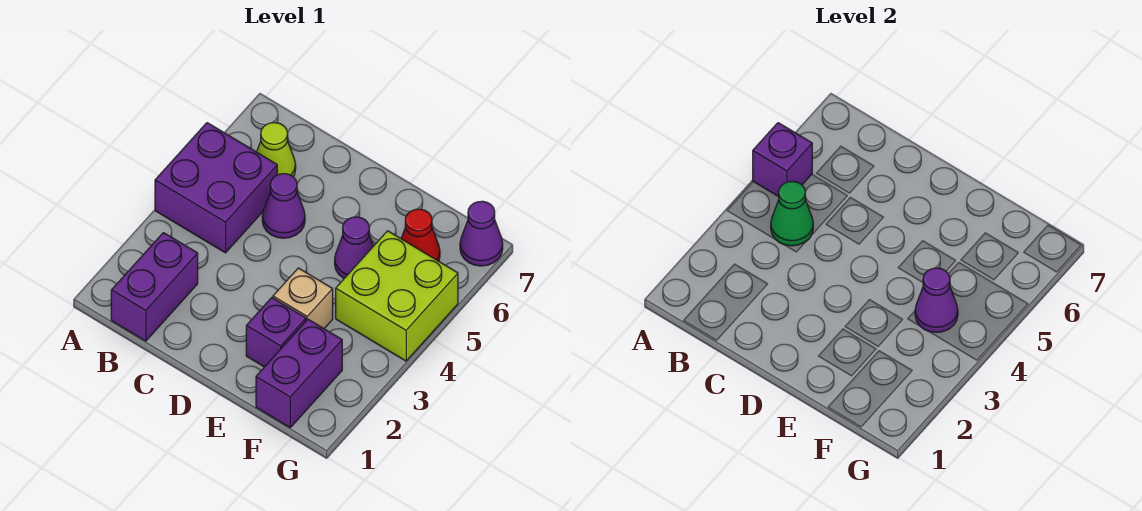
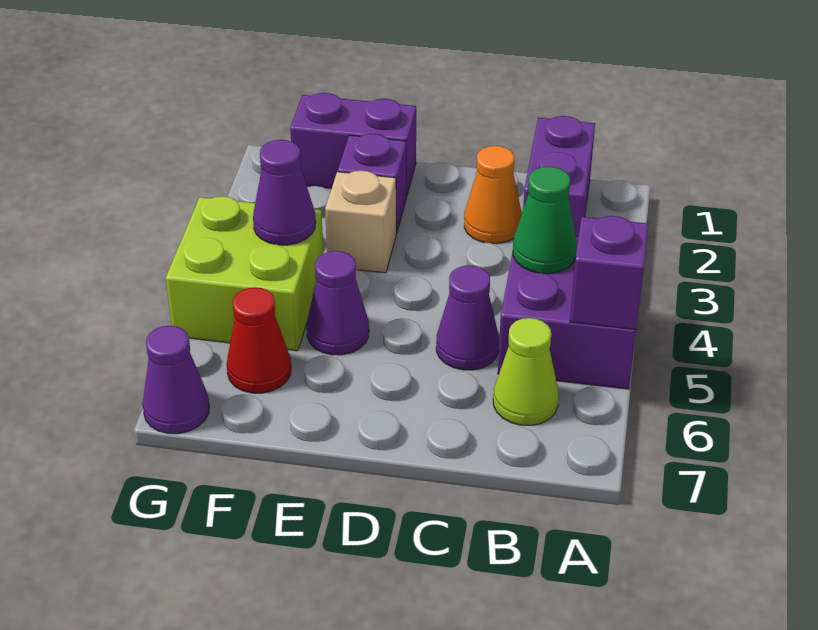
none -> orange 1x1 cone [464,146,522,244]
purple 1x2 brick [256,319,342,428] -> purple 1x2 brick turned to [290,93,416,196]

